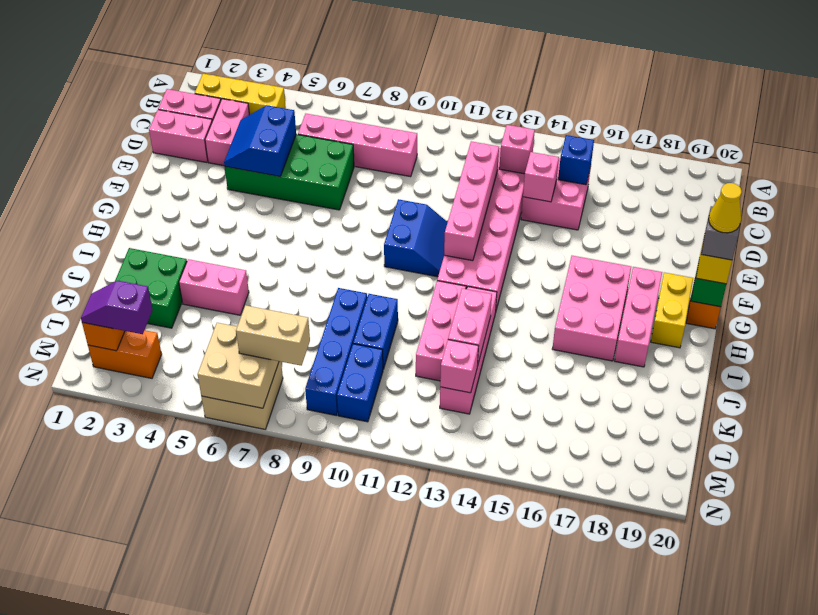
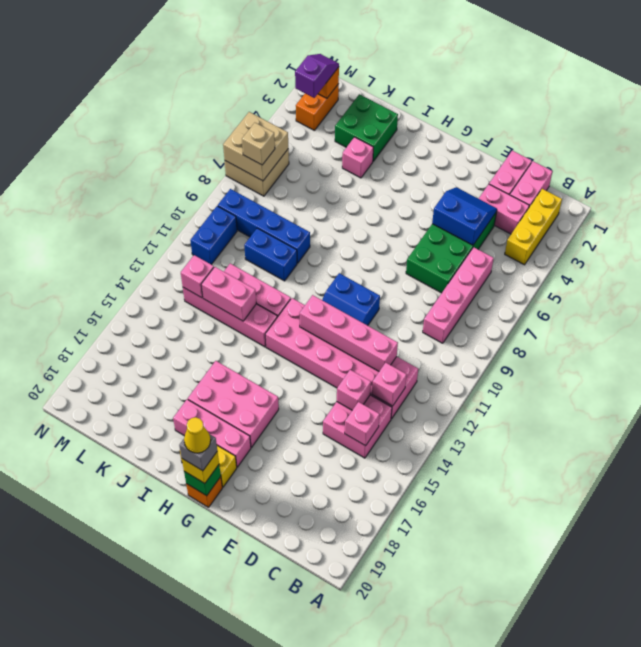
blue 1x1 brick [558,135,594,185] -> pink 1x1 brick [345,402,380,446]
pink 1x2 brick [179,259,249,315] -> pink 1x1 brick [342,137,373,178]
blue 1x2 brick [337,344,383,422] -> blue 1x2 brick turned to [190,206,237,265]
tan 1x2 brick [236,305,310,366] -> tan 1x1 brick [242,123,275,165]

